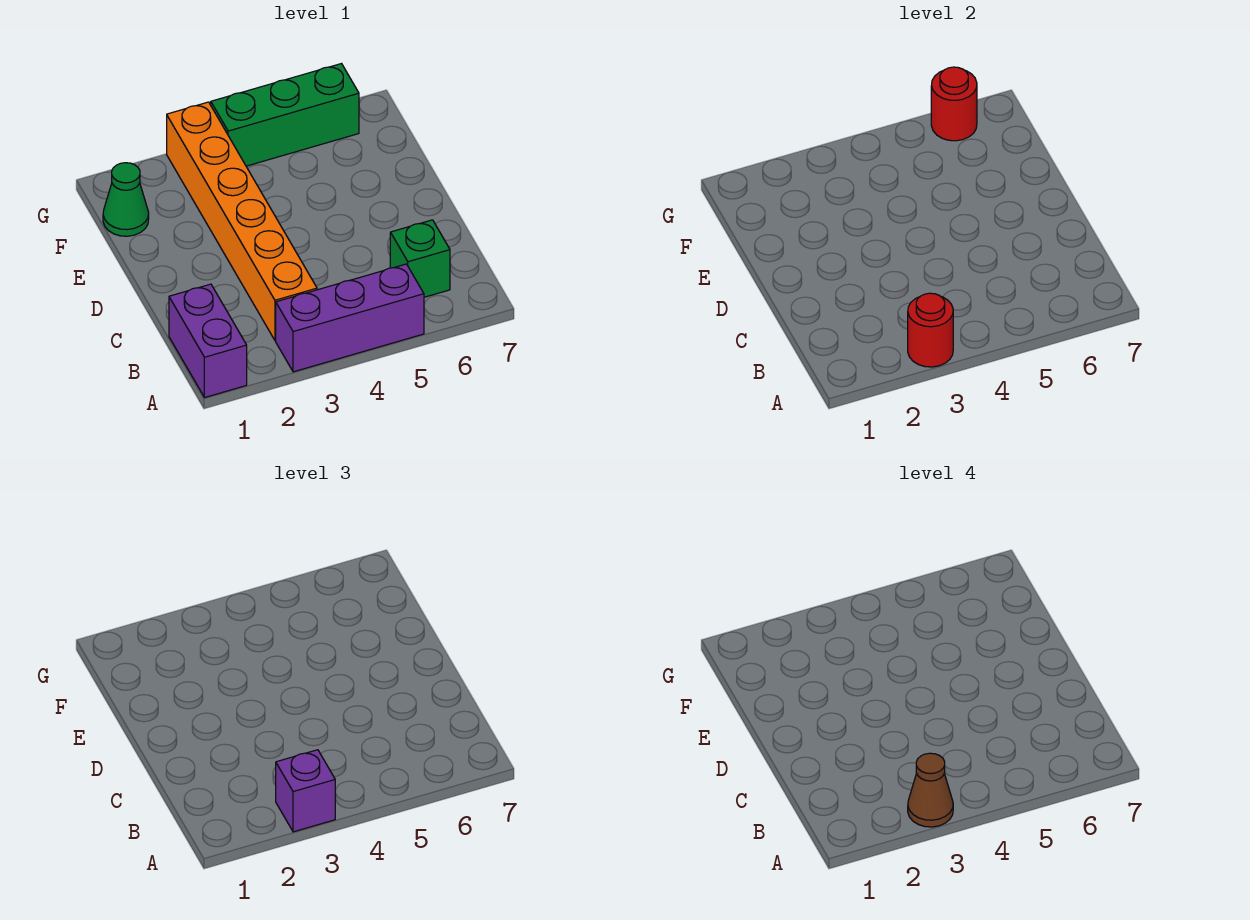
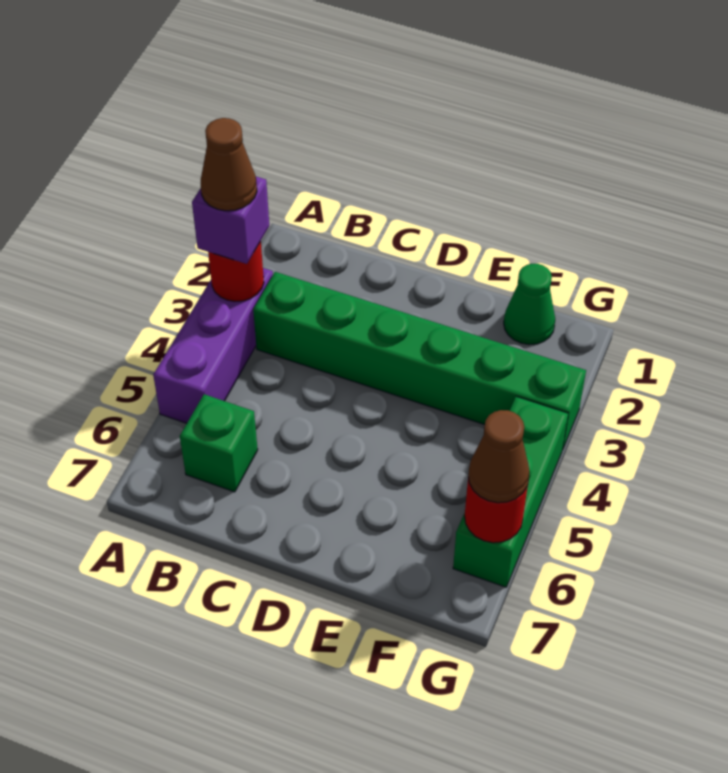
purple 1x2 brick [169,284,247,397] -> none
orange 1x6 brick [167,102,317,341] -> green 1x6 brick [253,272,586,450]
none -> brown 1x1 cone [468,410,530,503]

